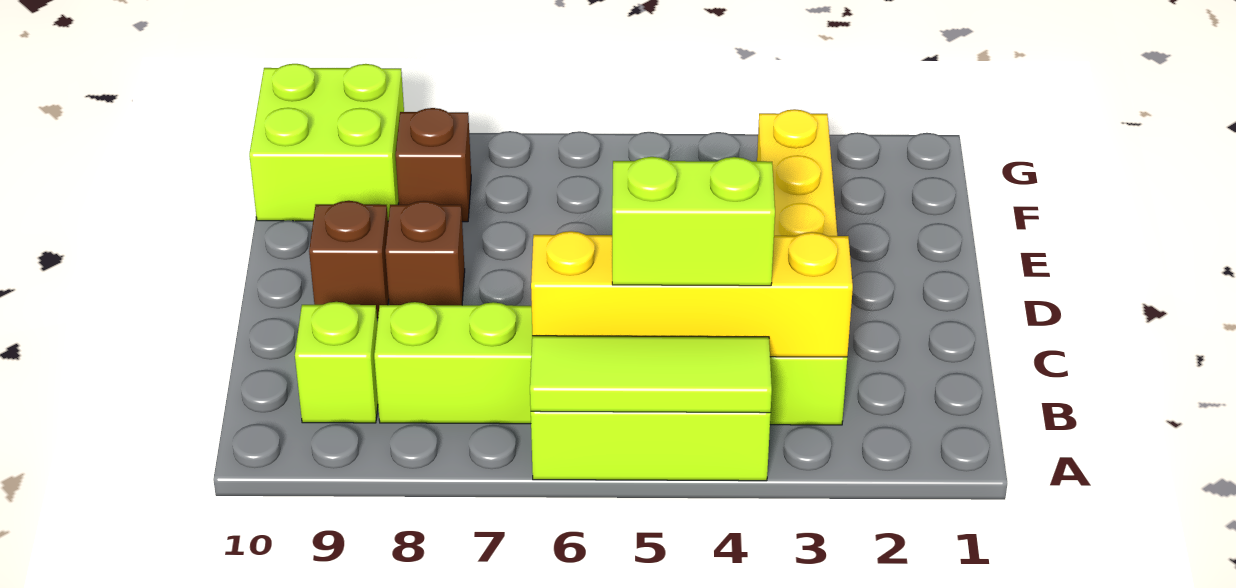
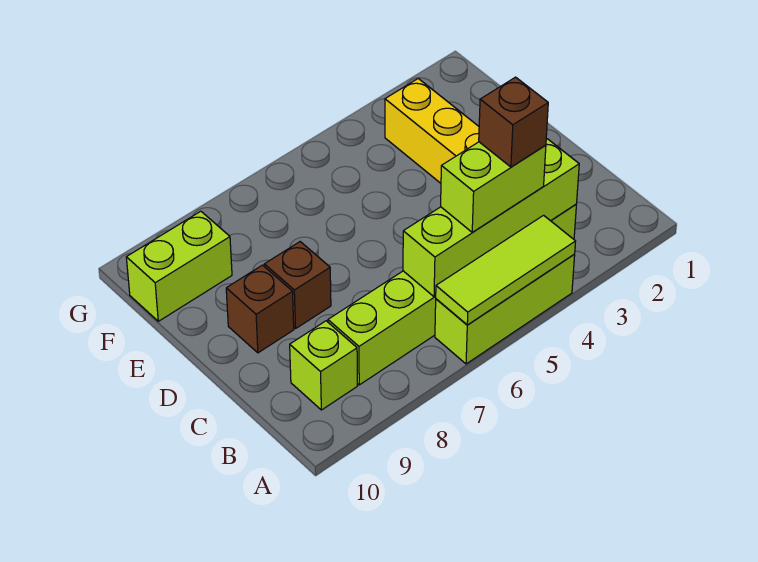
yellow 1x4 brick [531,231,853,357] -> lime 1x4 brick [403,139,579,297]
brown 1x1 brick [395,108,471,222] -> brown 1x1 brick moved to [479,77,548,167]
lime 2x2 brick [249,64,404,221] -> lime 1x2 brick [126,211,232,321]

